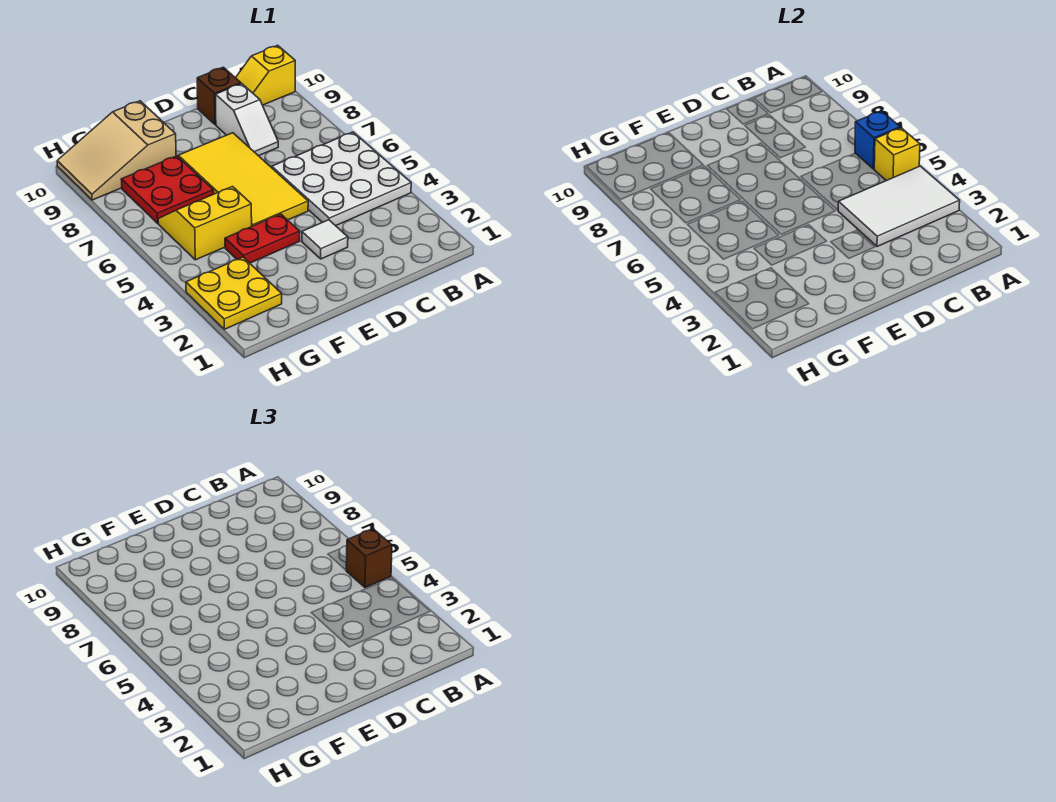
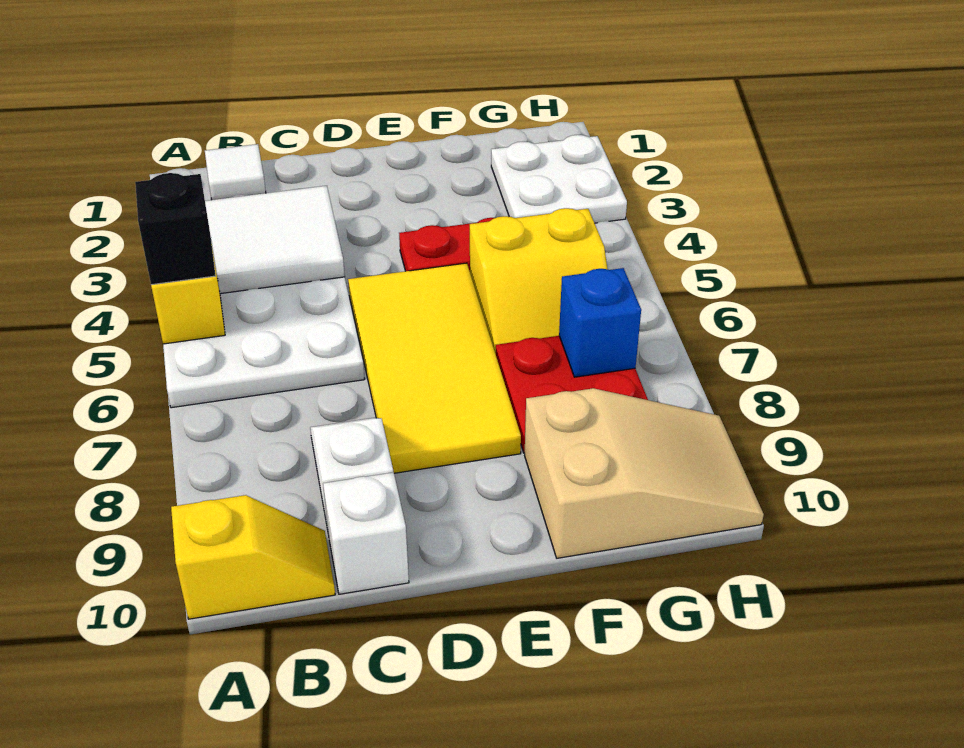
brown 1x1 brick [346,529,392,588] -> black 1x1 brick [135,173,216,285]
blue 1x1 brick [855,111,900,169] -> blue 1x1 brick moved to [559,268,641,377]
brown 1x1 brick [197,67,241,125] -> white 1x1 brick [323,472,409,594]
white 1x1 tile [302,220,348,259] -> white 1x1 tile moved to [205,144,266,200]
yellow 2x2 plate [186,257,282,329] -> white 2x2 plate [491,135,627,223]

